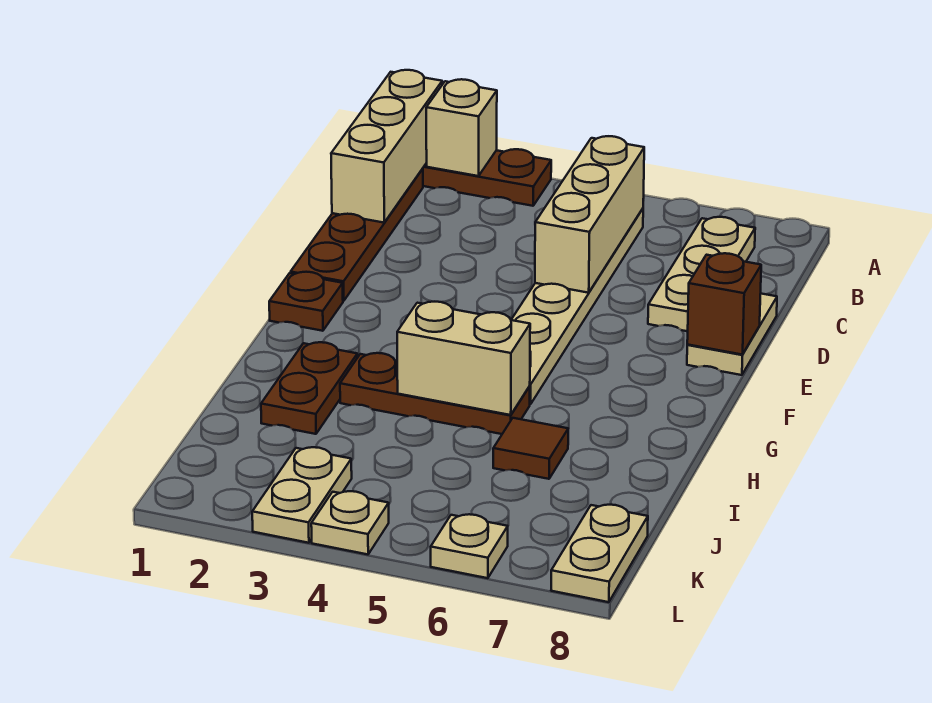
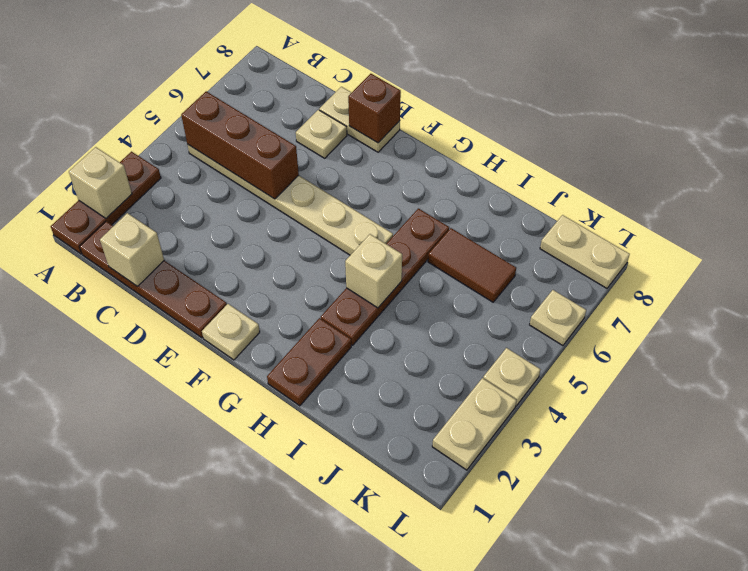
tan 1x3 brick [331,70,442,223] -> tan 1x1 brick [100,213,164,286]
tan 1x3 brick [535,136,644,293] -> brown 1x3 brick [181,91,299,199]
tan 1x3 plate [648,217,755,331] -> tan 1x1 plate [296,110,347,158]
brown 1x1 plate [269,272,343,331] -> tan 1x1 plate [202,304,260,360]
brown 1x2 plate [261,342,357,434] -> brown 1x2 plate turned to [267,318,351,406]
brown 1x3 plate [340,353,530,434] -> brown 1x4 plate [321,208,449,345]
tan 1x2 brick [397,302,530,415] -> tan 1x1 brick [345,234,402,308]
brown 1x1 tile [493,418,568,479] -> brown 1x2 tile [428,228,516,302]
tan 1x2 plate [252,447,352,543] -> tan 1x2 plate turned to [432,378,517,470]

